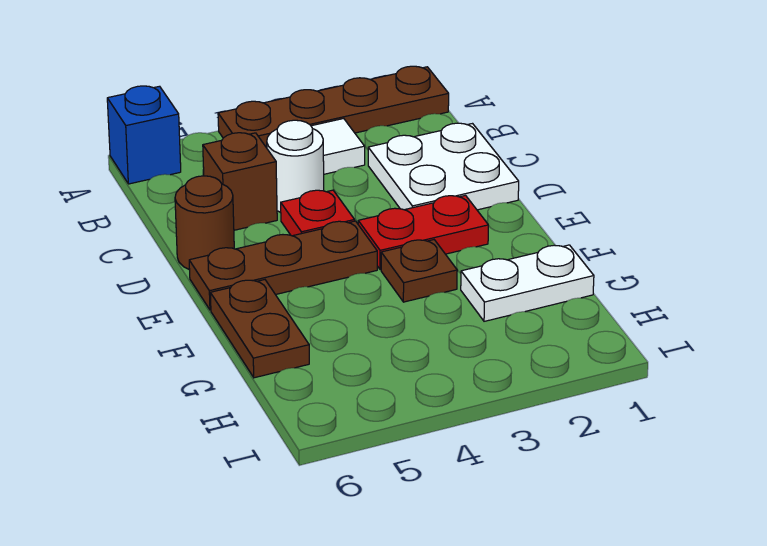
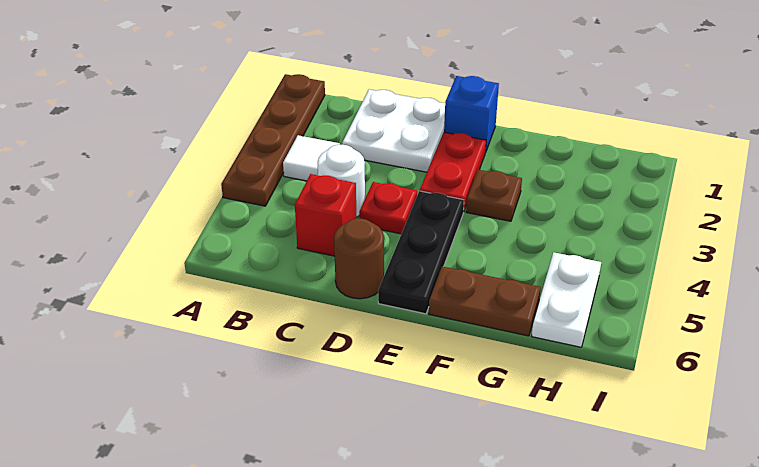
blue 1x1 brick [107,86,181,184] -> blue 1x1 brick moved to [444,76,499,151]
brown 1x1 brick [203,133,277,230] -> red 1x1 brick [295,174,356,256]
brown 1x3 plate [189,221,377,310] -> black 1x3 plate [378,191,464,314]
white 1x2 plate [461,245,594,321] -> white 1x2 plate moved to [532,252,601,347]

